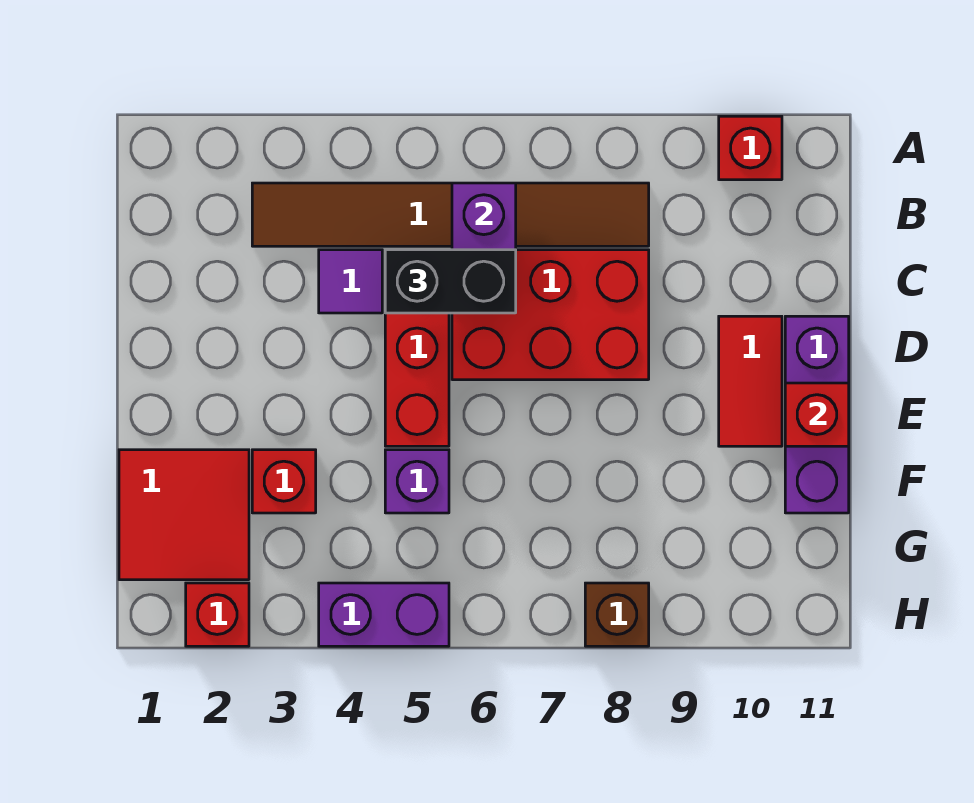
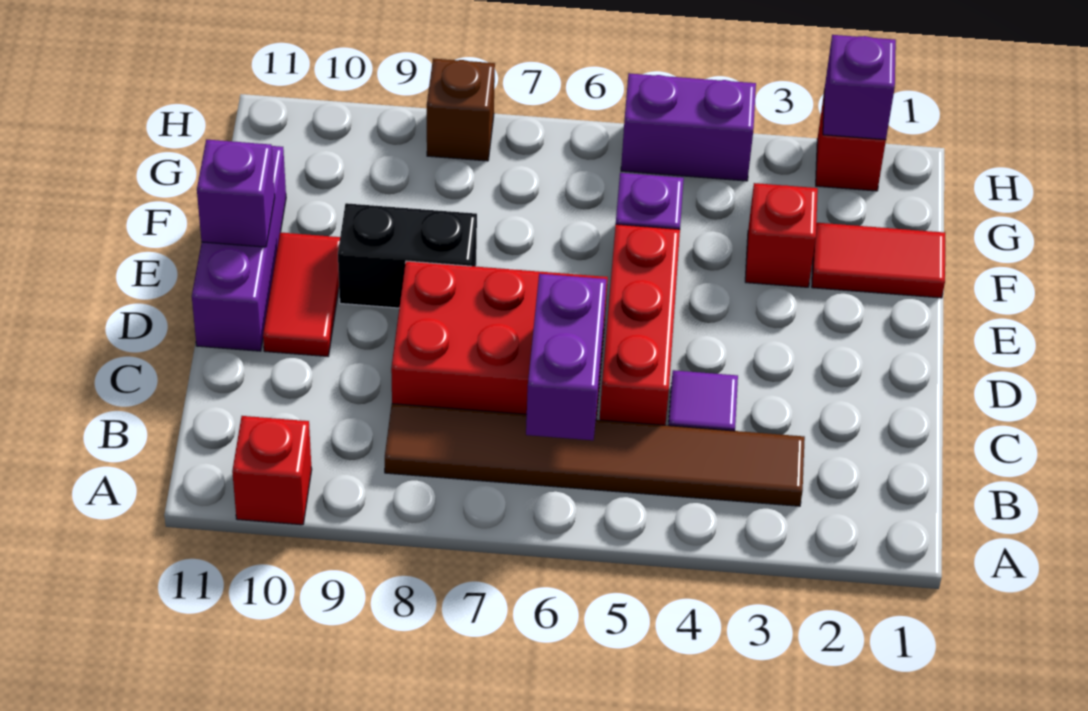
black 1x2 brick [385,250,516,313] -> black 1x2 brick moved to [338,203,477,308]
red 1x1 brick [785,383,849,446] -> purple 1x1 brick [197,140,275,247]
red 2x2 tile [119,450,249,580] -> red 1x2 tile [812,223,945,298]
none -> purple 1x1 brick [823,35,896,140]

